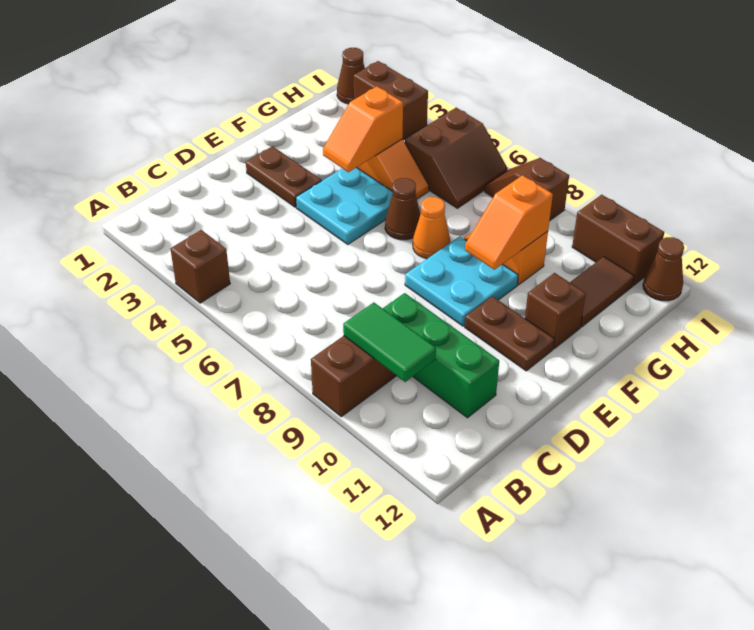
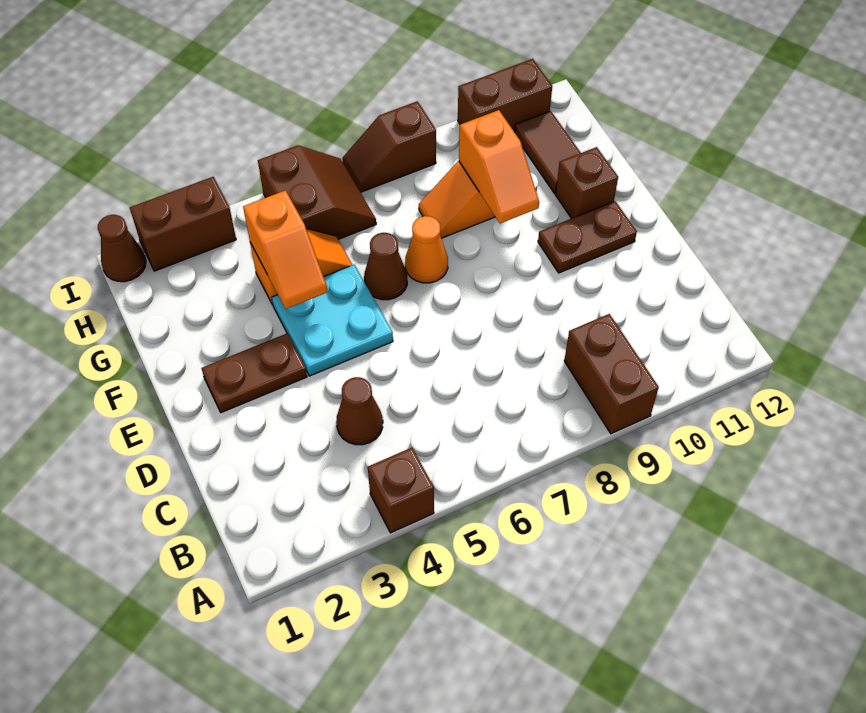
green 1x2 tile [343,302,436,382] -> none
green 1x3 brick [383,293,499,418] -> none
cyan 2x2 plate [405,236,518,326] -> none
brown 1x1 cone [643,237,684,301] -> brown 1x1 cone moved to [336,377,383,445]

